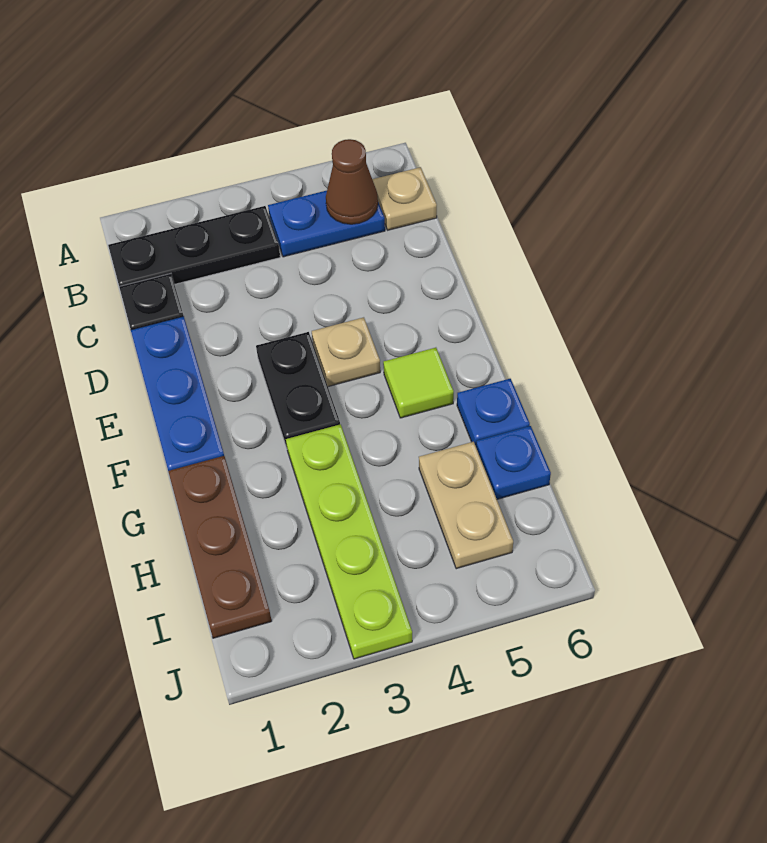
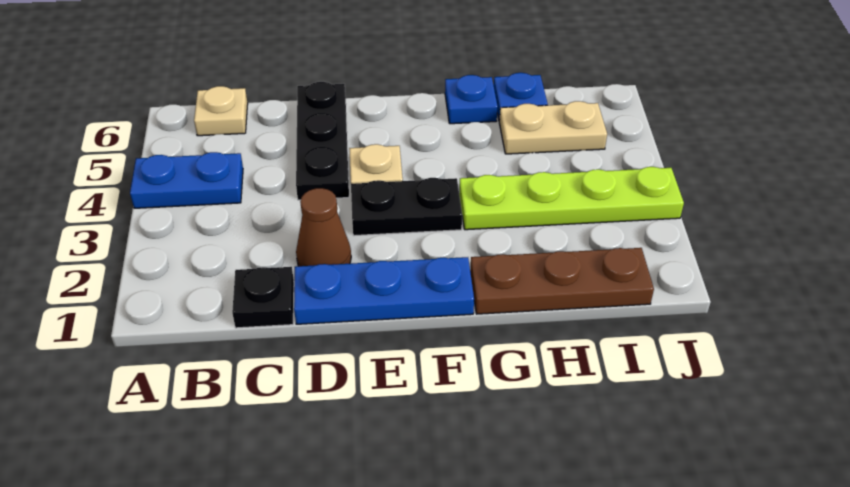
black 1x3 plate [108,206,280,286] -> black 1x3 plate moved to [296,82,349,200]
blue 1x2 plate [268,191,385,257] -> blue 1x2 plate turned to [130,152,243,208]
brown 1x1 cone [326,139,378,224] -> brown 1x1 cone moved to [296,188,351,266]
lime 1x1 tile [383,348,454,418] -> none

